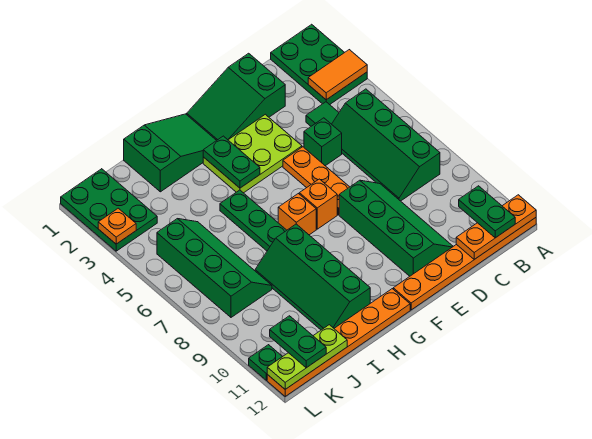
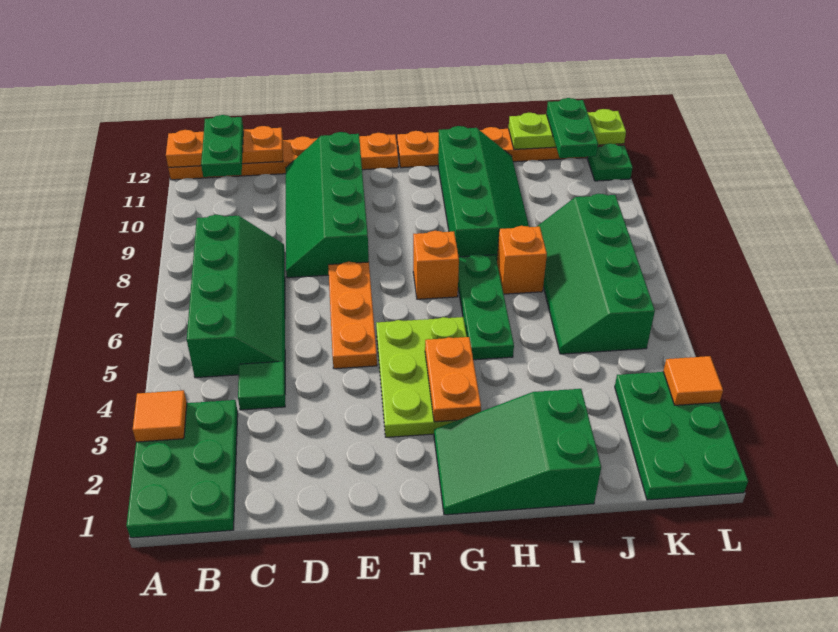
orange 1x2 tile [308,50,367,100] -> orange 1x1 tile [133,390,187,442]
green 2x3 slope [187,53,285,140] -> none
green 1x1 brick [304,118,342,166] -> none
lime 2x3 plate [203,114,302,193] -> lime 2x3 plate turned to [376,317,467,437]
orange 1x1 brick [299,179,337,229] -> orange 1x1 brick moved to [497,226,547,294]
green 1x2 plate [203,136,260,188] -> orange 1x2 plate [425,337,481,422]
orange 1x1 plate [98,208,136,244] -> orange 1x1 tile [663,356,723,405]

